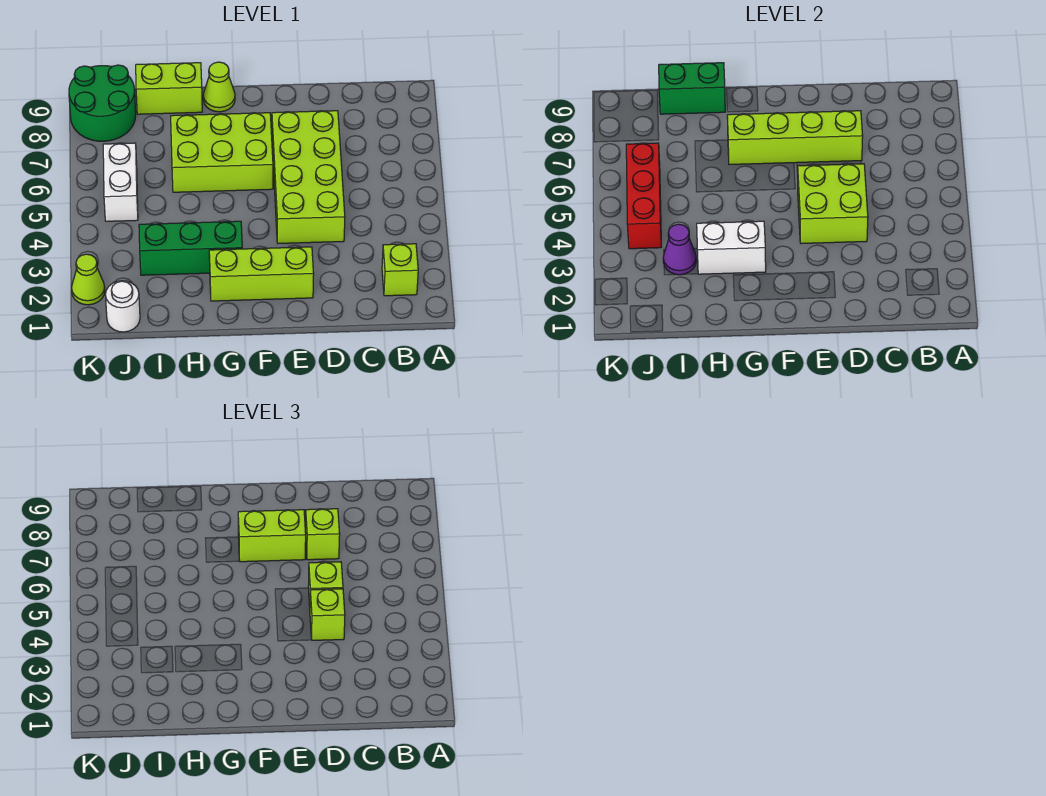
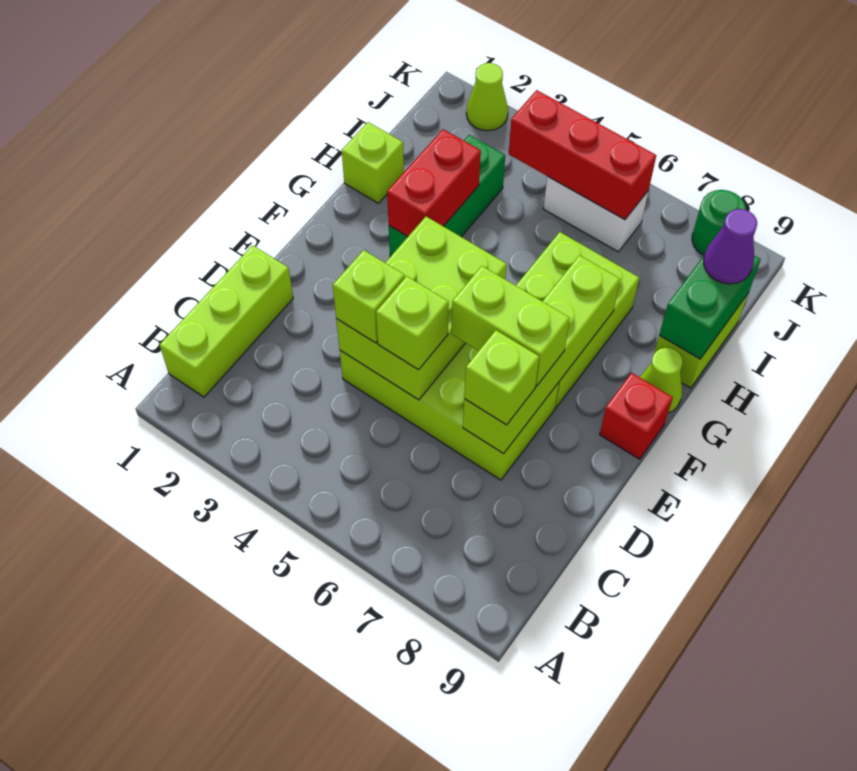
lime 1x1 brick [382,244,418,296] -> lime 1x1 brick moved to [342,122,404,203]
lime 2x2 brick [797,164,868,243] -> lime 2x3 brick [336,217,507,400]
lime 1x3 brick [209,247,314,301] -> lime 1x3 brick moved to [160,245,293,397]
lime 1x2 brick [238,510,306,562] -> lime 1x2 brick turned to [451,266,570,386]
none -> red 1x1 brick [600,373,673,459]
white 1x2 brick [697,221,766,274] -> red 1x2 brick [387,129,481,236]
purple 1x1 cone [663,224,696,275] -> purple 1x1 cone moved to [704,209,757,284]
white 1x1 round brick [106,281,140,332] -> none
green 2x2 round brick [69,65,136,141] -> green 1x1 round brick [692,190,746,255]

